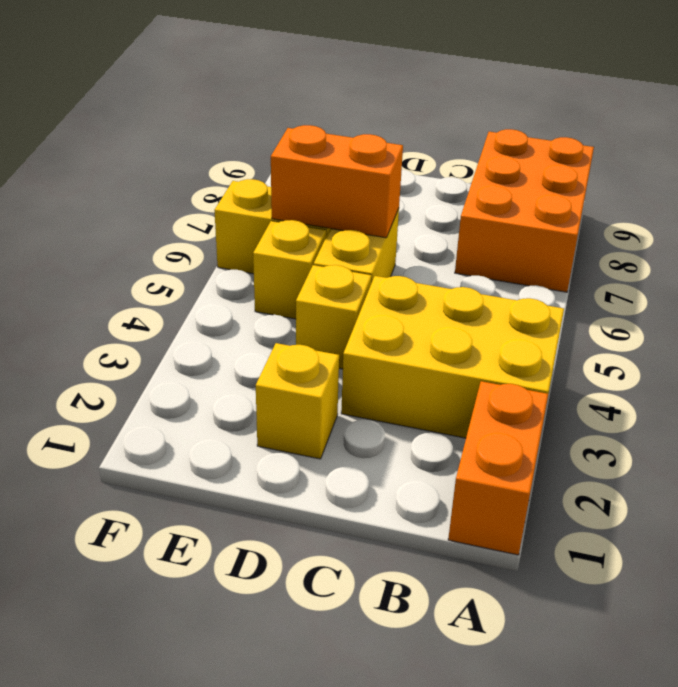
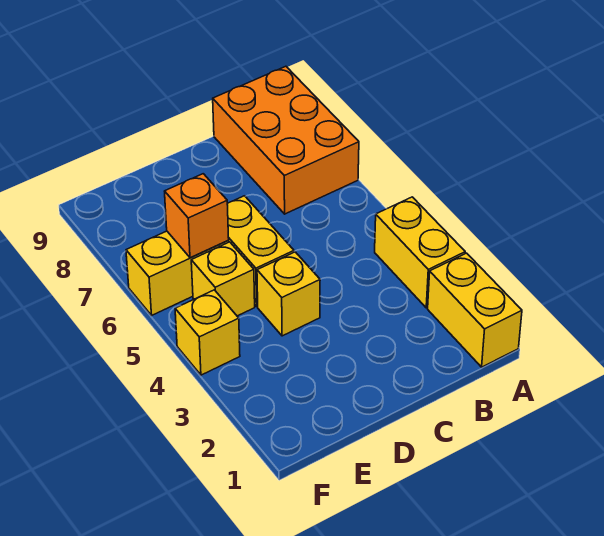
orange 1x2 brick [448,381,548,555] -> yellow 1x2 brick [428,253,522,367]
yellow 2x3 brick [341,276,564,438] -> yellow 1x2 brick [375,197,465,308]
yellow 1x1 brick [256,343,339,459] -> yellow 1x1 brick moved to [175,290,240,375]
orange 1x2 brick [271,125,403,238] -> orange 1x1 brick [165,174,229,258]

